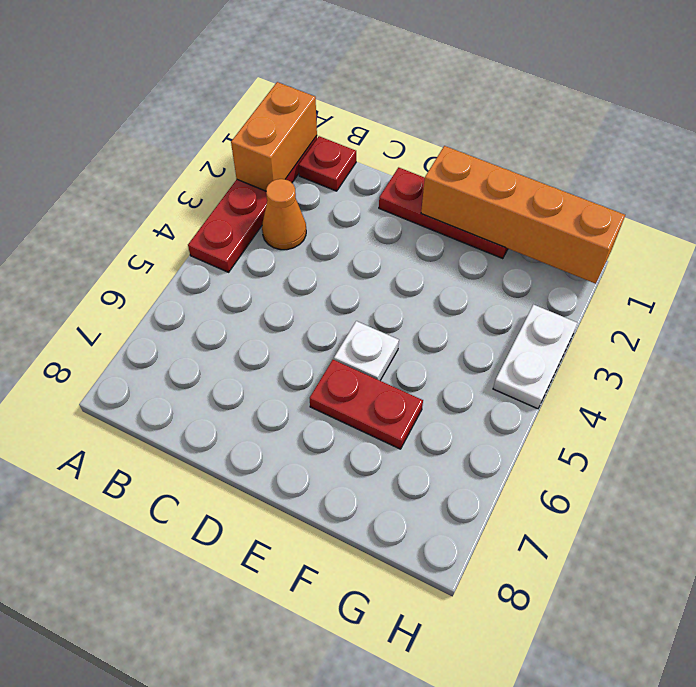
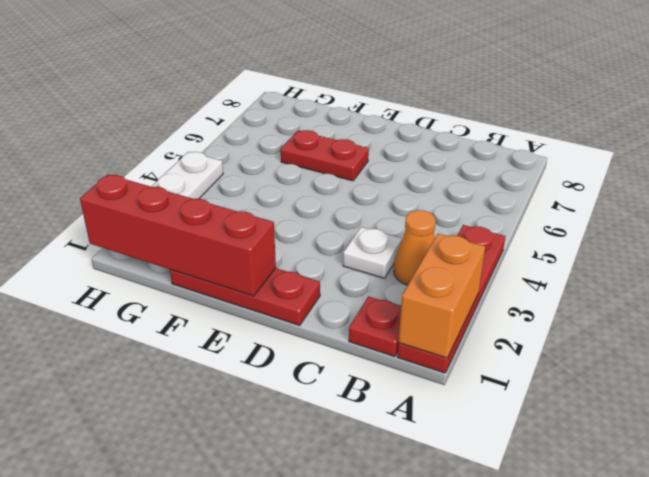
orange 1x4 brick [421,146,625,284] -> red 1x4 brick [80,174,276,296]
white 1x1 plate [334,321,399,380] -> white 1x1 plate moved to [343,227,402,278]

